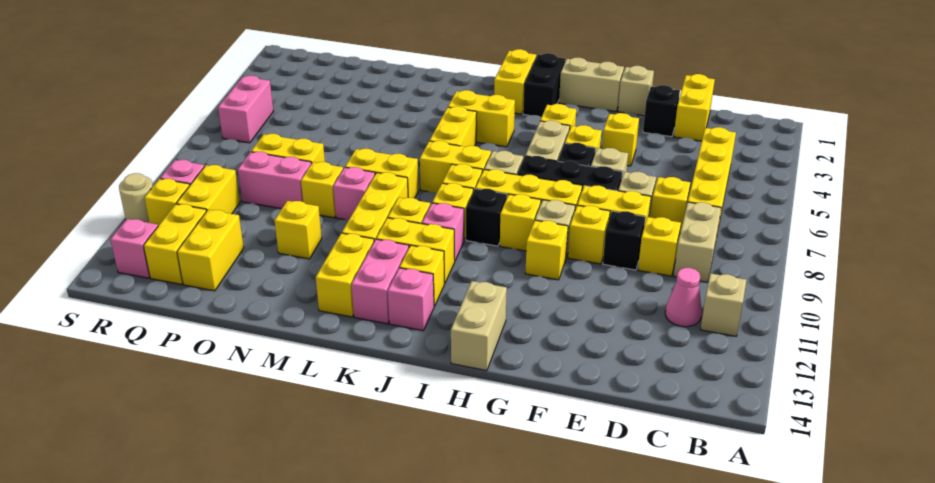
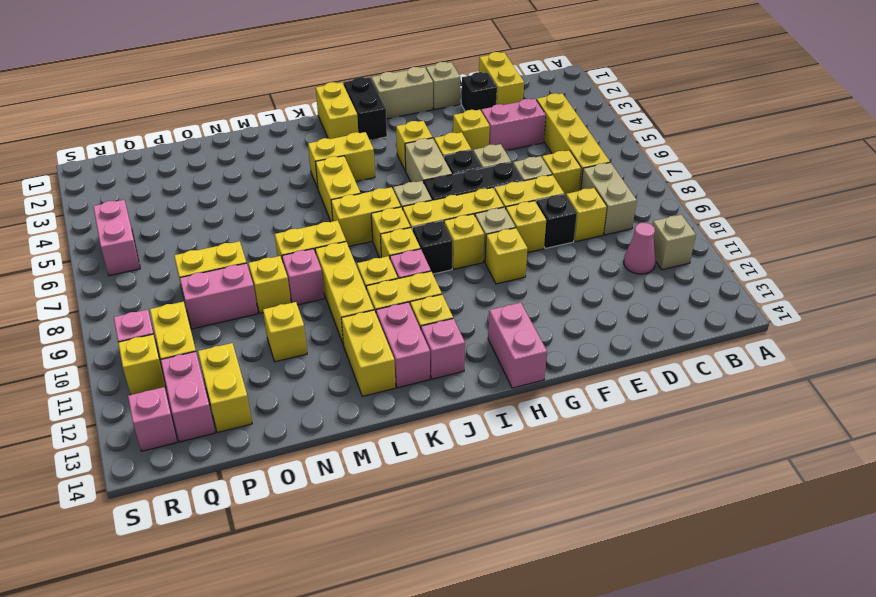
none -> pink 1x2 brick [481,99,546,150]
tan 1x2 brick [451,281,507,371] -> pink 1x2 brick [488,302,547,388]
yellow 1x2 brick [144,204,206,284] -> pink 1x2 brick [161,351,215,442]
tan 1x1 round brick [119,173,153,223] -> none

